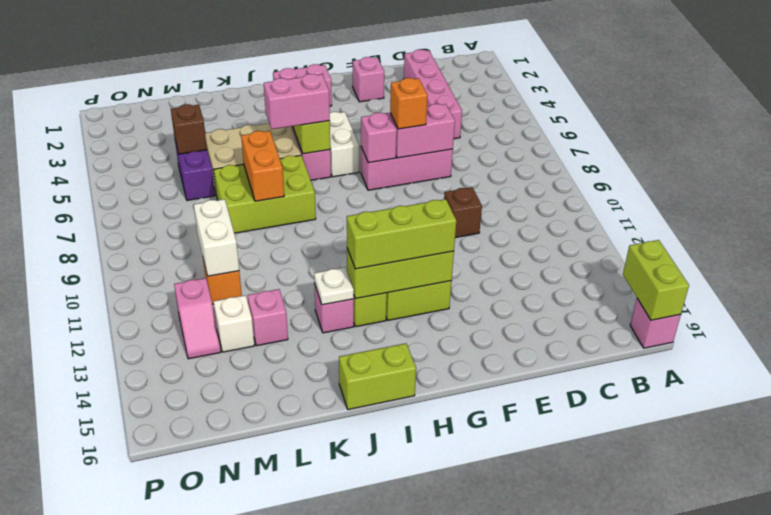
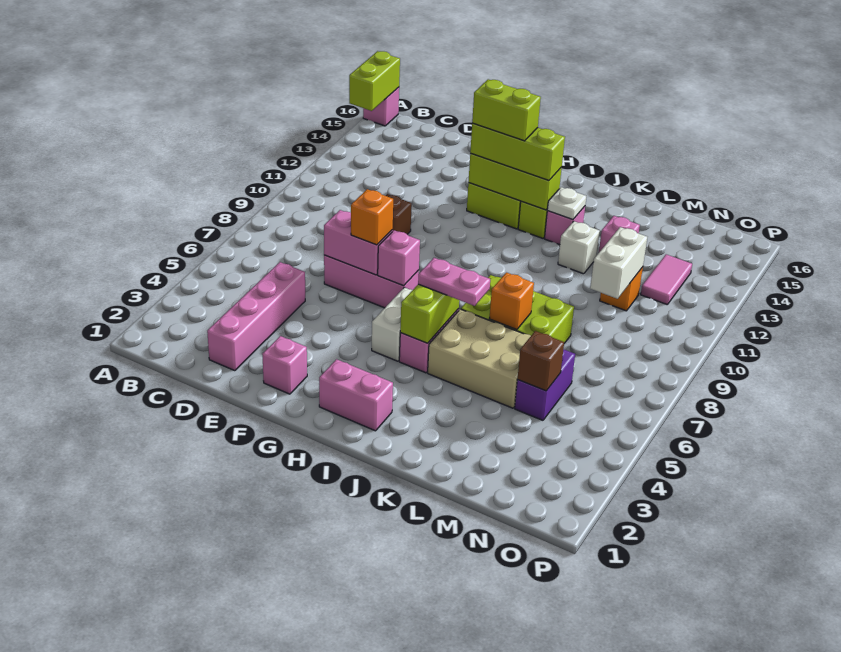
pink 1x2 brick [264,74,330,129] -> pink 1x2 plate [418,258,490,306]
lime 1x2 brick [339,343,416,410] -> lime 1x2 brick moved to [472,79,541,141]
orange 1x2 brick [241,131,284,201] -> orange 1x1 brick [489,273,534,330]
white 1x1 brick [213,295,255,352] -> white 1x1 brick moved to [558,221,600,274]
pink 1x2 slope [174,278,221,359] -> pink 1x2 tile [641,254,692,305]

